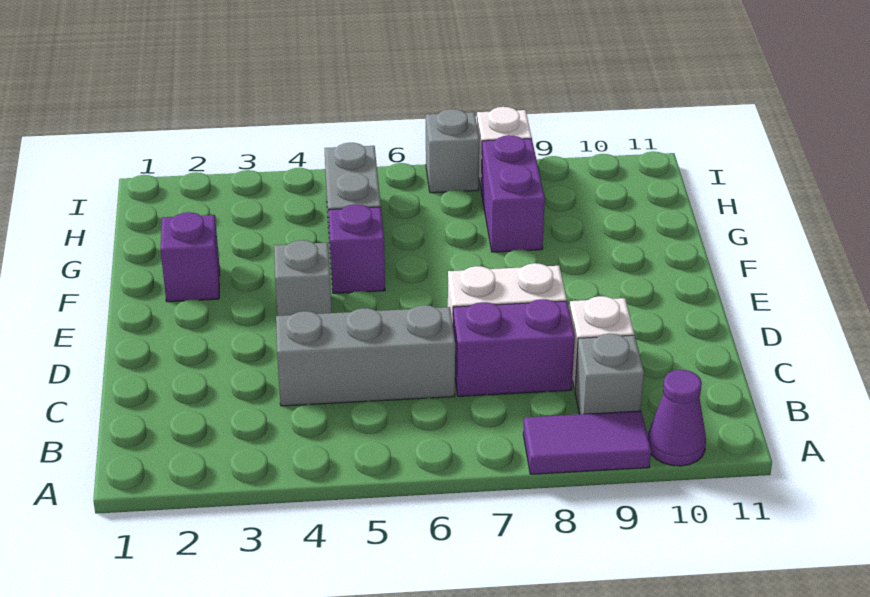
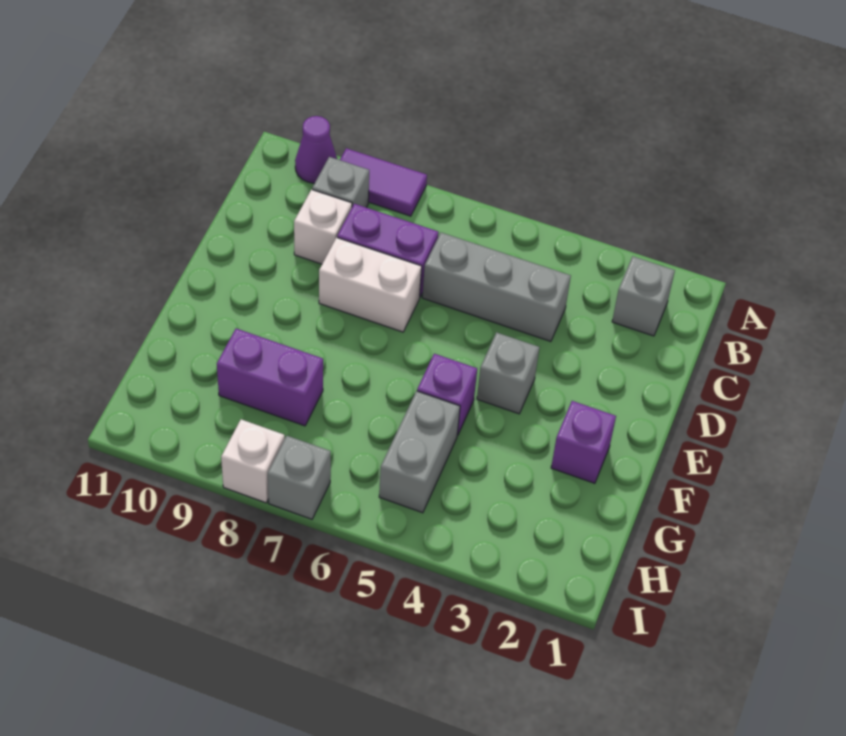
none -> grey 1x1 brick [612,257,675,336]
purple 1x2 brick [481,135,545,252] -> purple 1x2 brick turned to [217,329,323,426]

